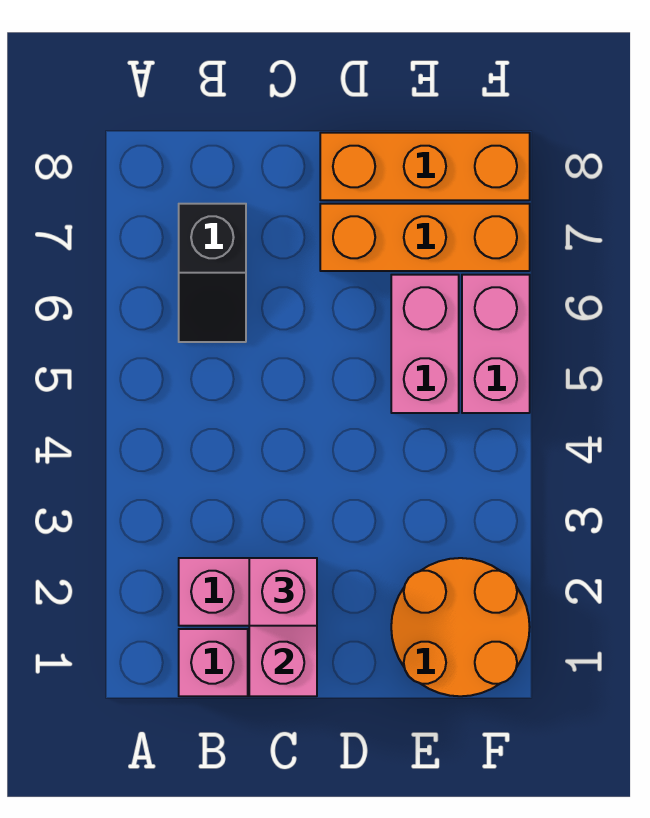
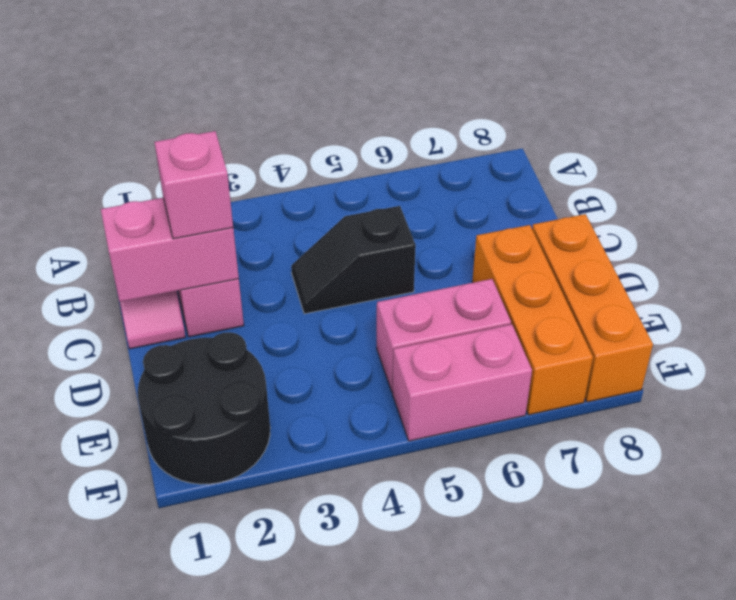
black 1x2 slope [179,204,246,342] -> black 1x2 slope moved to [291,206,416,314]
orange 2x2 round brick [391,558,530,696] -> black 2x2 round brick [138,332,270,484]

